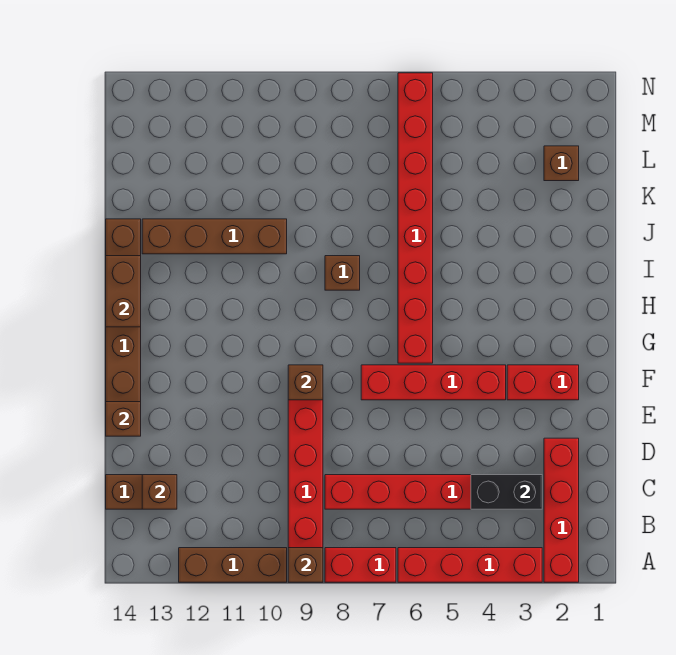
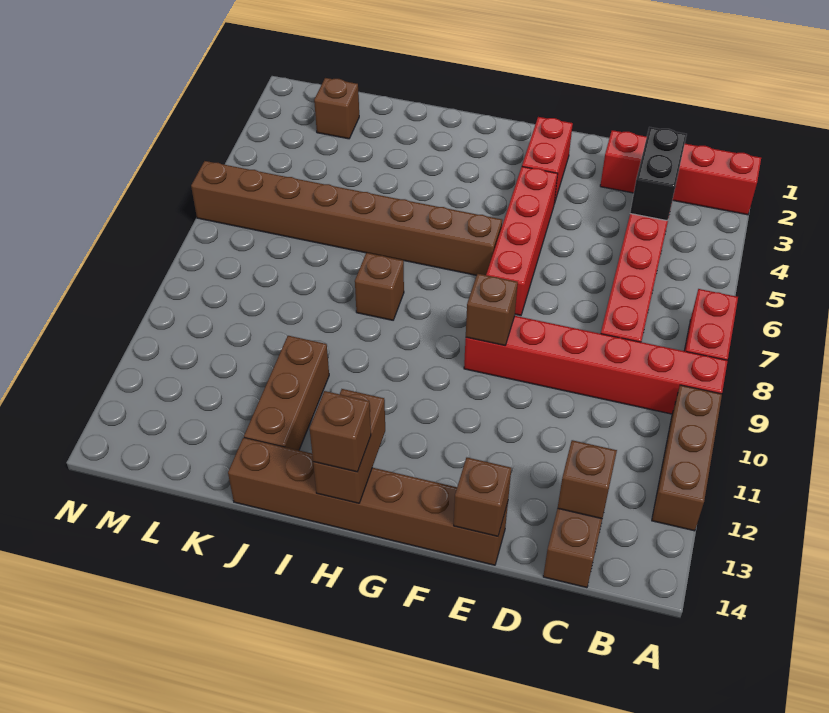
red 1x4 brick [398,548,542,582] -> none
brown 1x1 brick [288,548,323,582] -> brown 1x1 brick moved to [310,391,371,472]
red 1x8 brick [398,73,433,363] -> brown 1x8 brick [191,161,502,275]
brown 1x2 brick [106,256,141,327] -> brown 1x2 brick turned to [313,389,385,503]
brown 1x4 brick [142,219,287,254] -> brown 1x3 brick [244,336,329,450]

